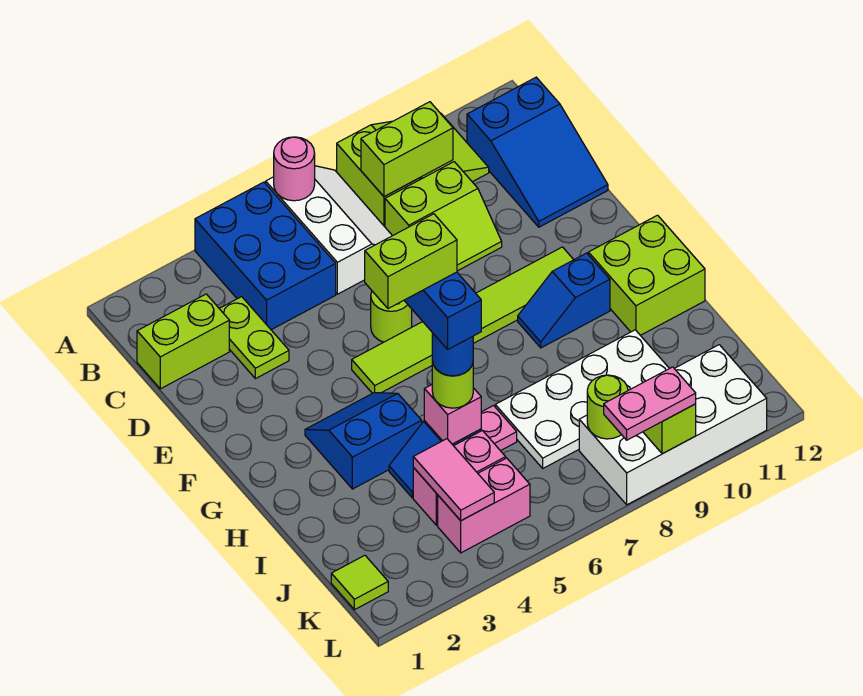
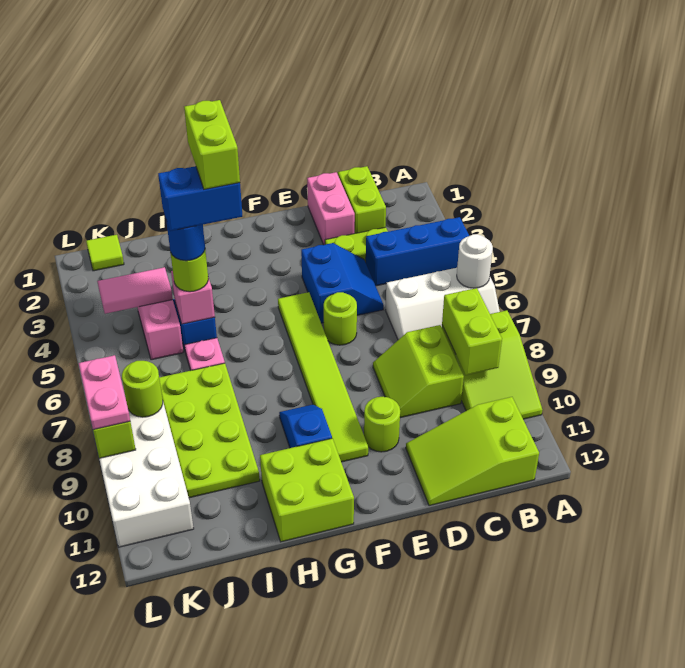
blue 2x3 brick [195,182,336,330] -> blue 1x3 brick [366,217,469,286]
pink 1x1 round brick [274,137,315,201] -> white 1x1 round brick [457,234,493,288]
blue 2x3 slope [467,77,608,227] -> lime 2x3 slope [406,397,539,506]
none -> lime 1x1 round brick [364,397,400,452]
blue 2x2 slope [305,393,422,489] -> blue 2x2 slope moved to [301,243,384,323]
white 2x4 plate [495,330,669,468] -> lime 2x4 plate [159,363,260,498]
pink 1x2 brick [438,458,530,553] -> pink 1x2 brick moved to [307,172,355,245]

